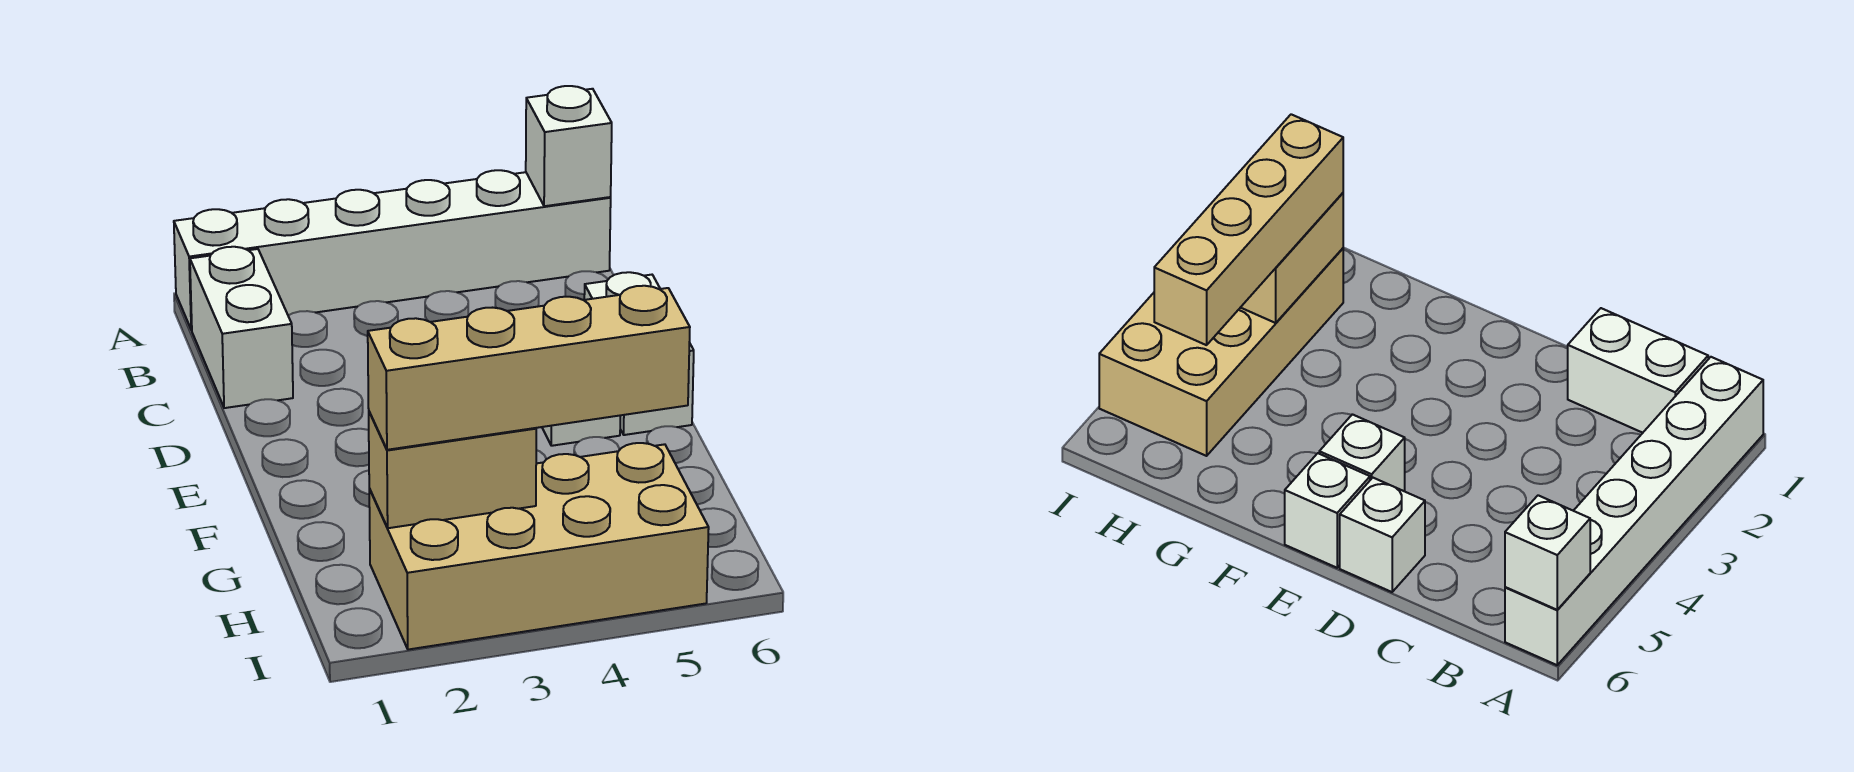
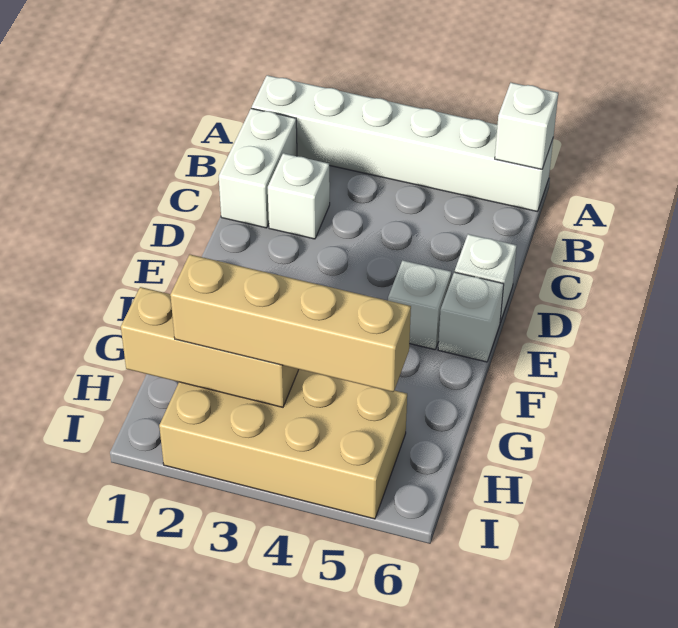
none -> white 1x1 brick [268,153,330,239]
tan 1x2 brick [369,412,536,528] -> tan 1x3 brick [121,287,299,407]

